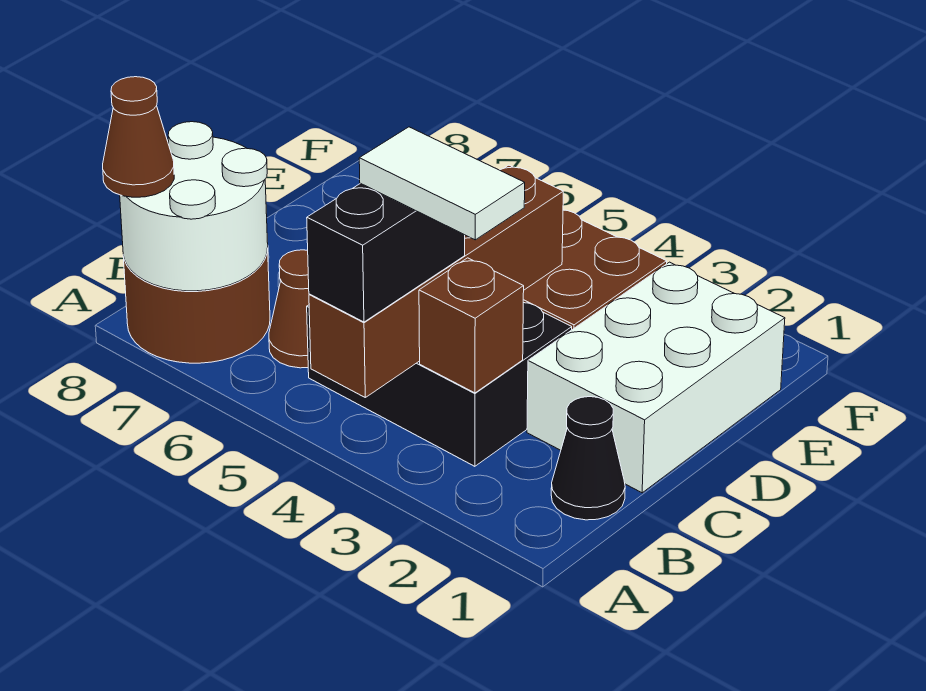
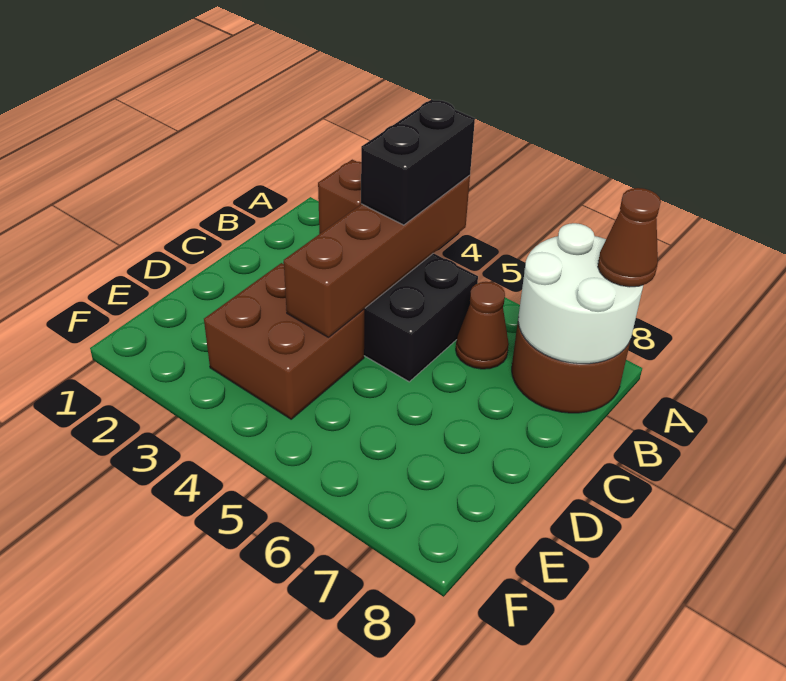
black 1x1 cone [551,397,625,520] -> none
white 1x2 tile [359,127,525,240] -> none
white 2x3 brick [527,262,785,493] -> none

